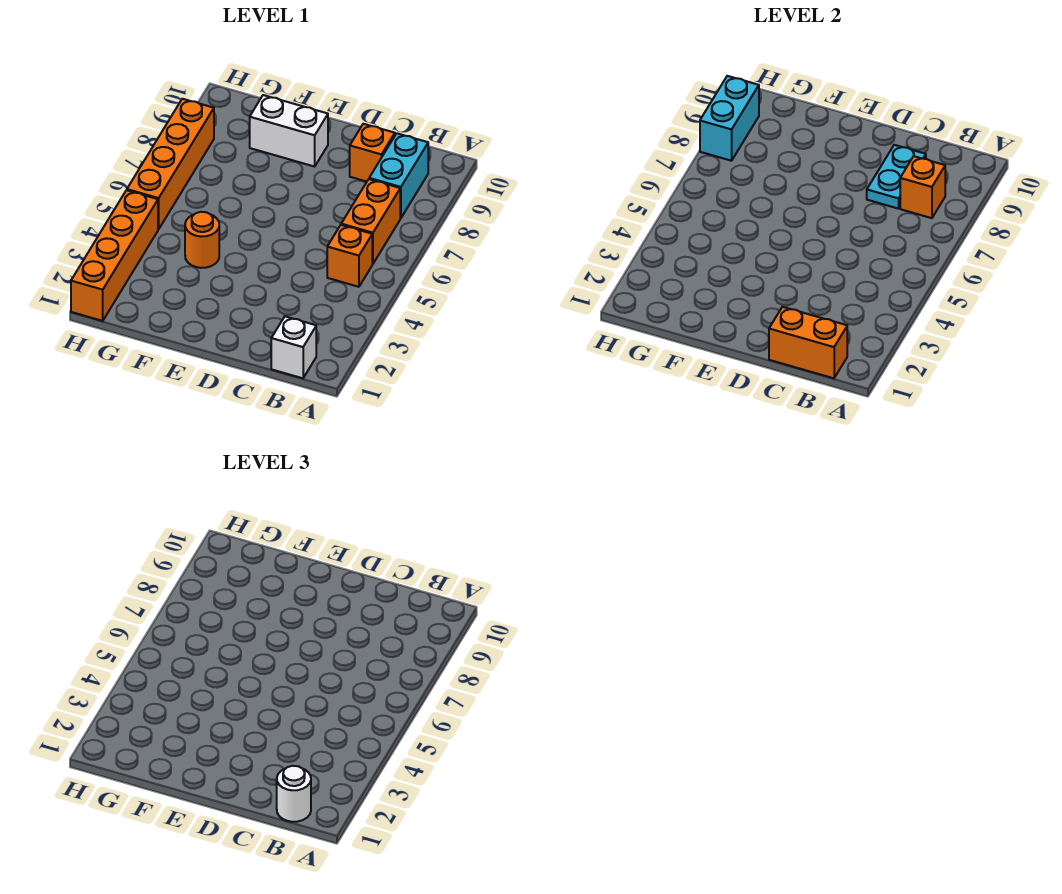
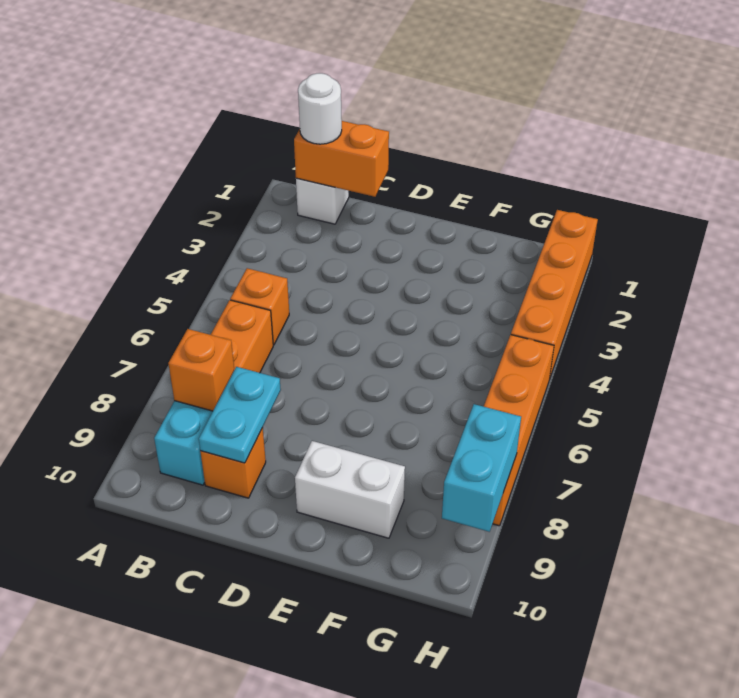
orange 1x1 round brick [185,212,219,268] -> none

